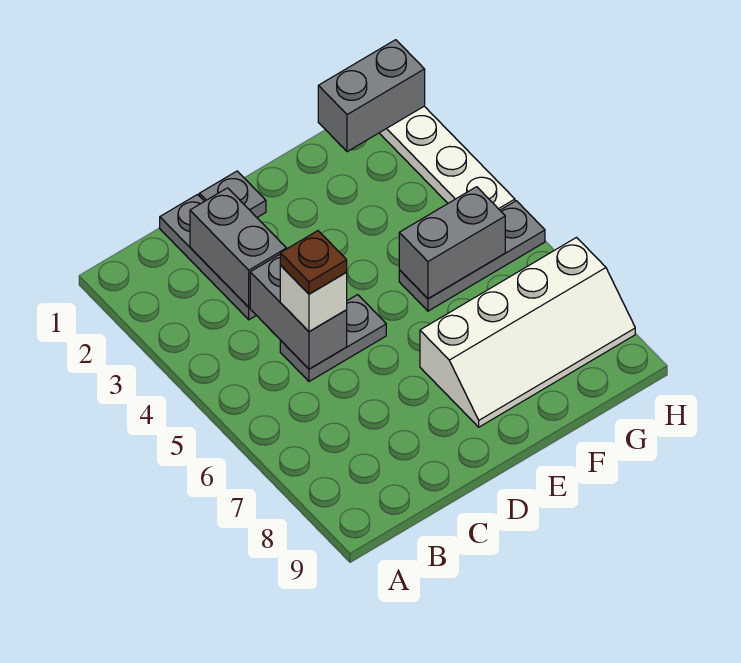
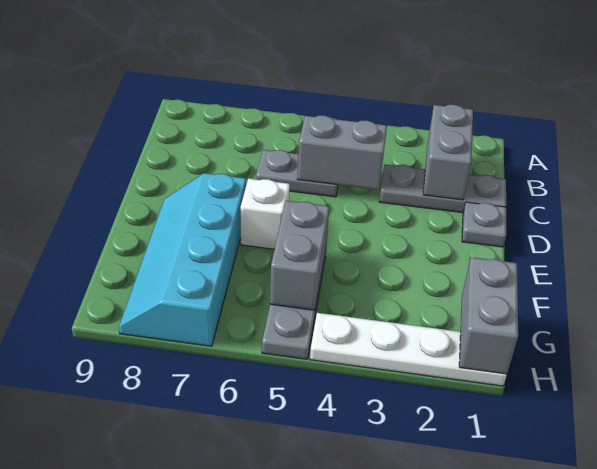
grey 1x2 brick [190,188,287,307] -> grey 1x2 brick turned to [423,105,473,200]
grey 1x2 plate [280,295,386,381] -> grey 1x2 plate turned to [256,150,338,197]
white 1x1 brick [280,265,347,331] -> white 1x1 brick moved to [240,179,290,249]
brown 1x1 plate [280,231,347,294] -> none
white 2x4 slope [420,238,635,427] -> cyan 2x4 slope [119,173,246,346]

